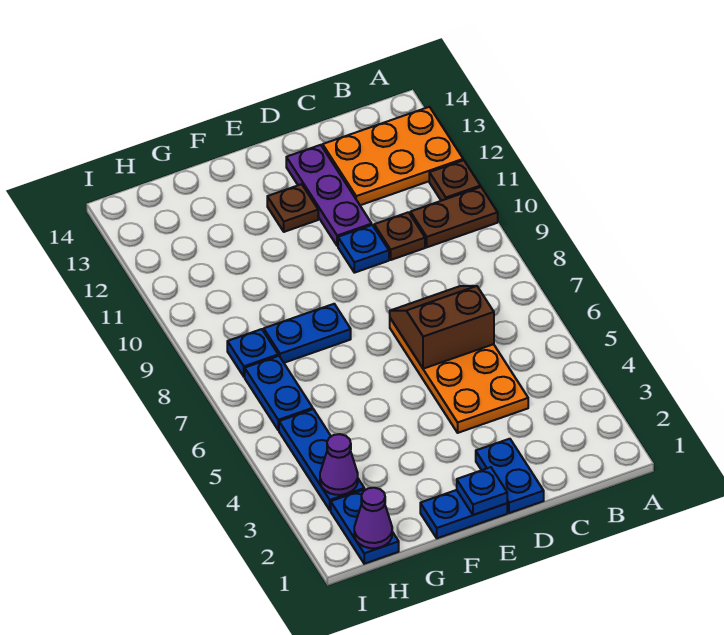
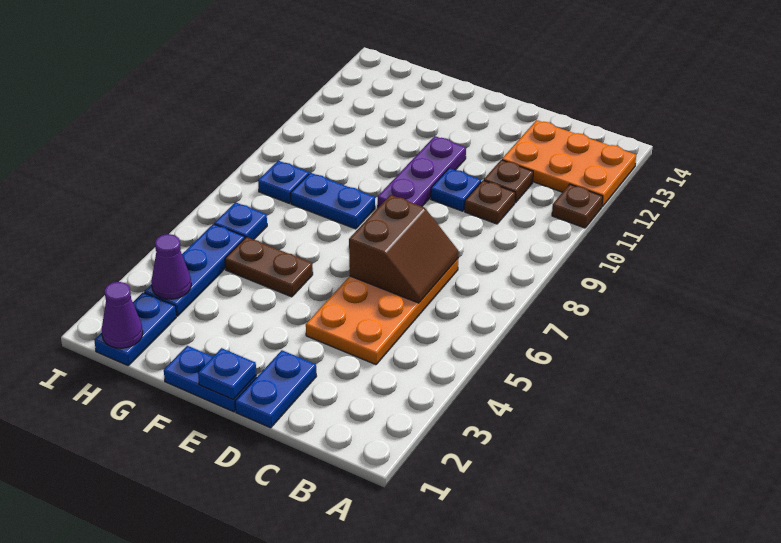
brown 1x2 plate [410,187,498,247] -> brown 1x2 plate moved to [225,237,313,297]
brown 2x2 slope [390,286,494,369] -> brown 2x2 slope turned to [349,195,459,303]
purple 1x3 plate [286,145,372,246] -> purple 1x3 plate moved to [378,136,466,207]
brown 1x1 plate [267,184,318,232] -> brown 1x1 plate moved to [484,160,533,203]
blue 1x2 plate [245,356,313,430] -> blue 1x1 plate [214,202,267,240]

